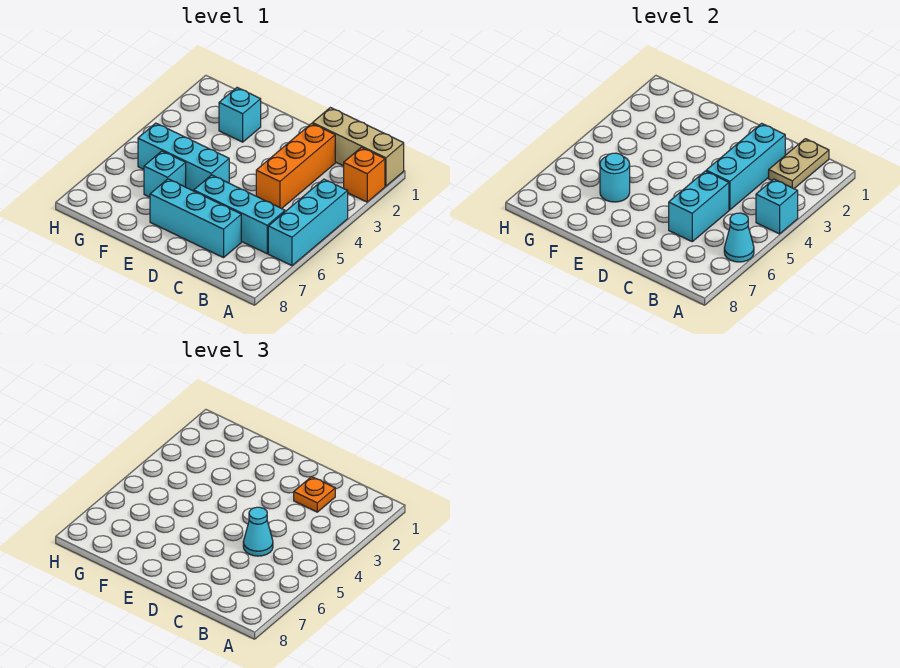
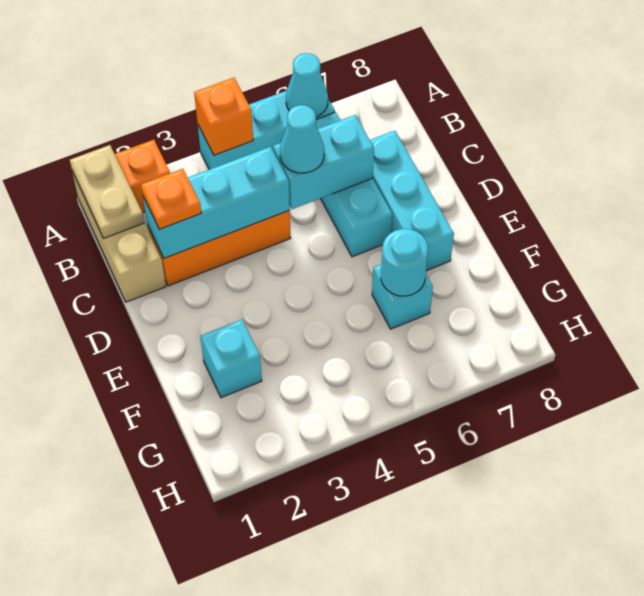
cyan 1x1 brick [756,179,798,234] -> orange 1x1 brick [194,78,253,155]
tan 1x2 plate [769,139,829,189] -> tan 1x2 plate turned to [70,145,144,238]
cyan 1x3 brick [138,123,229,191] -> none

